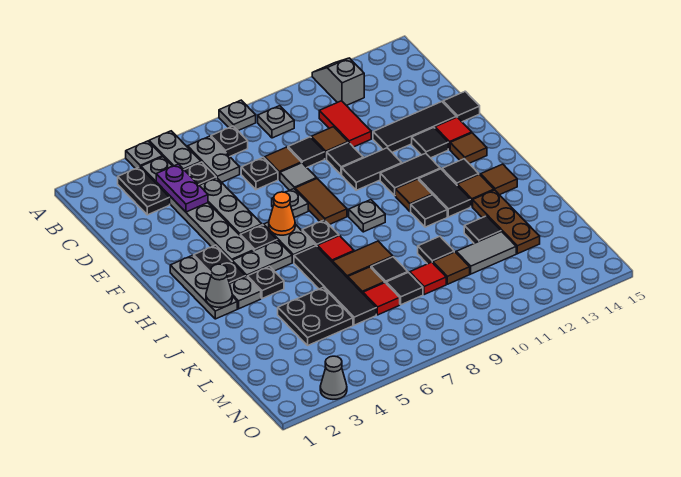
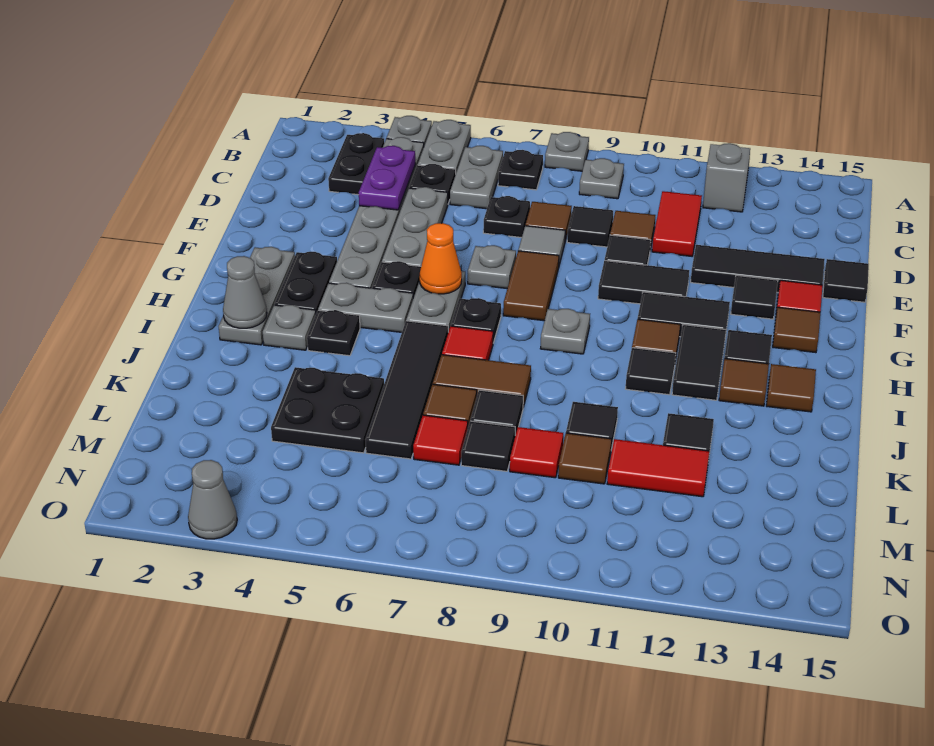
brown 1x3 plate [473,190,540,254] -> none
grey 1x2 tile [456,232,516,274] -> red 1x2 tile [607,439,709,497]

